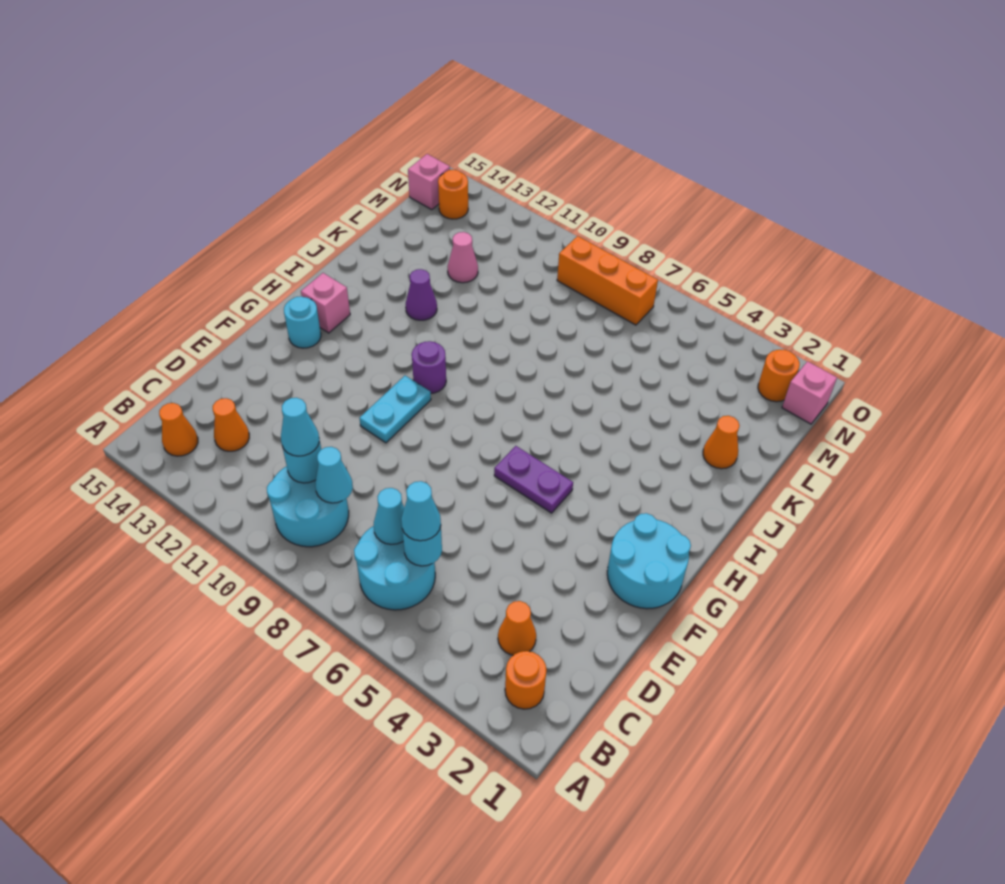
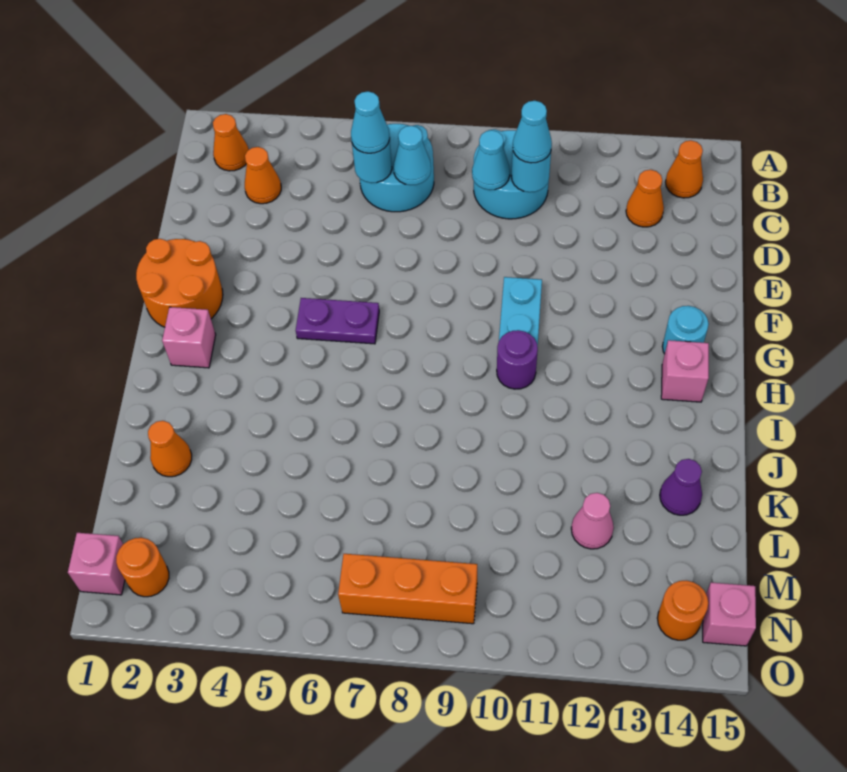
orange 1x1 round brick [505,651,546,709] -> orange 1x1 cone [213,114,249,171]
cyan 2x2 round brick [607,513,691,609] -> orange 2x2 round brick [136,239,223,327]
none -> pink 1x1 brick [162,307,216,368]
purple 1x1 cone [406,269,437,320] -> purple 1x1 cone moved to [660,459,702,515]

